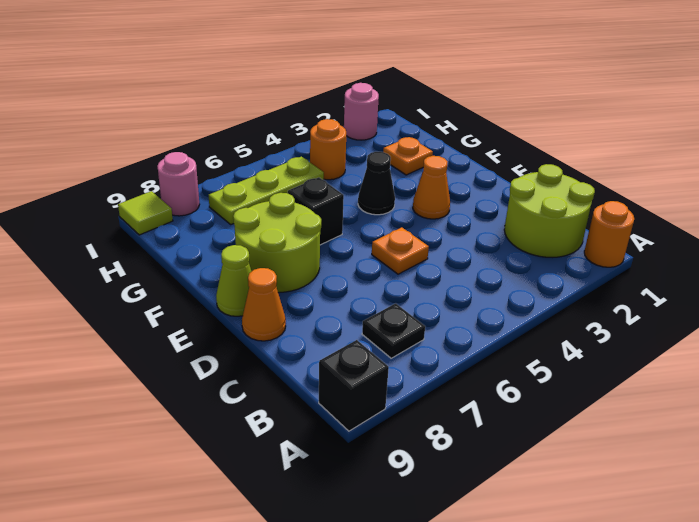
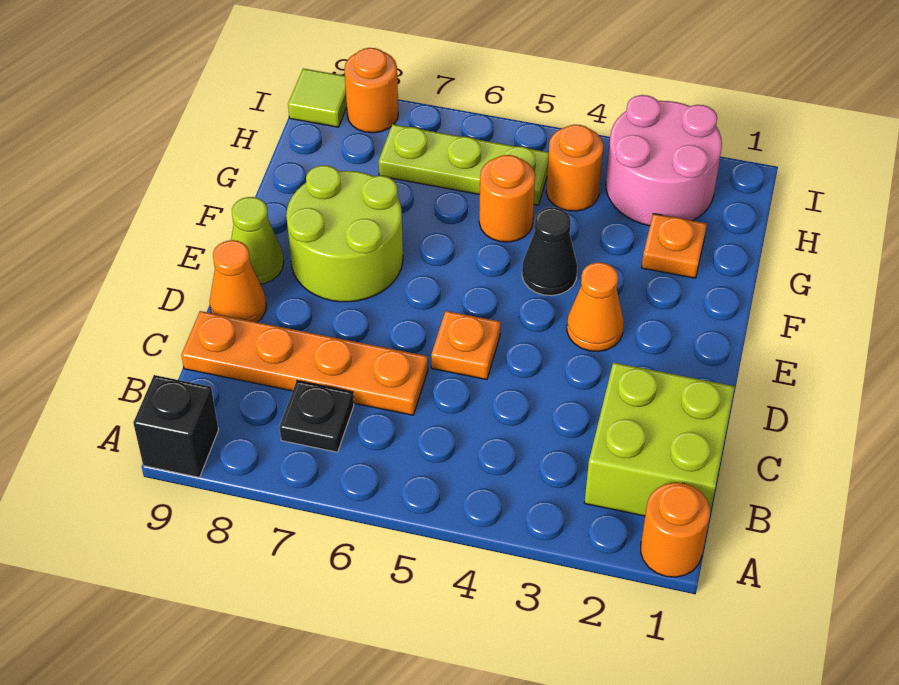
lime 2x2 round brick [504,164,595,257] -> lime 2x2 brick [584,362,735,516]
none -> orange 1x4 plate [181,311,428,415]
black 1x1 brick [288,177,344,245] -> none
none -> orange 1x1 round brick [479,155,535,242]
pink 1x1 round brick [344,83,379,140] -> pink 2x2 round brick [606,95,722,226]
pink 1x1 round brick [157,152,199,216] -> orange 1x1 round brick [344,48,398,133]

